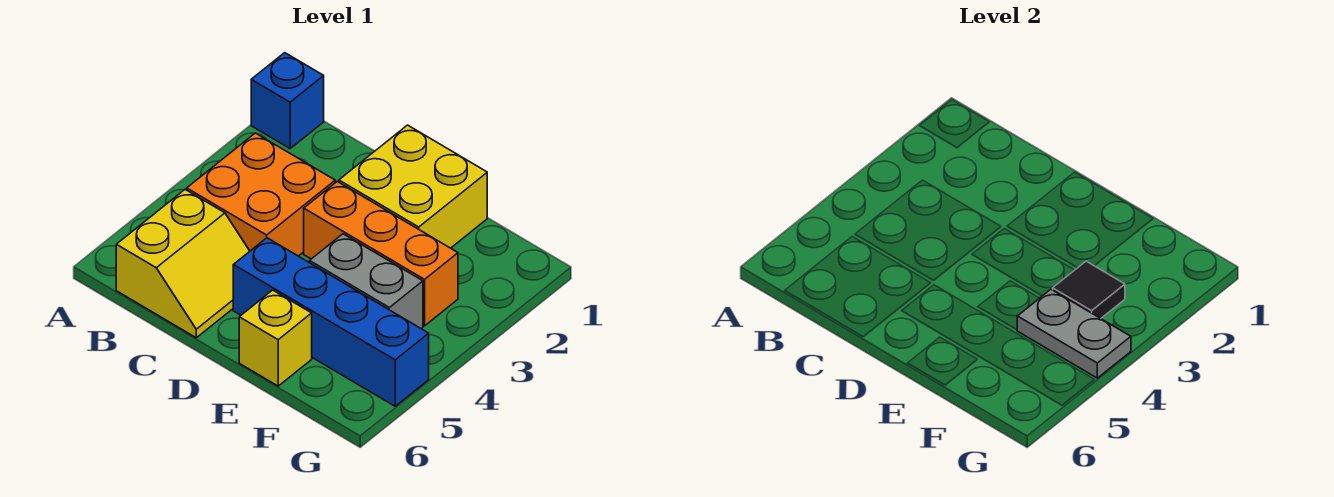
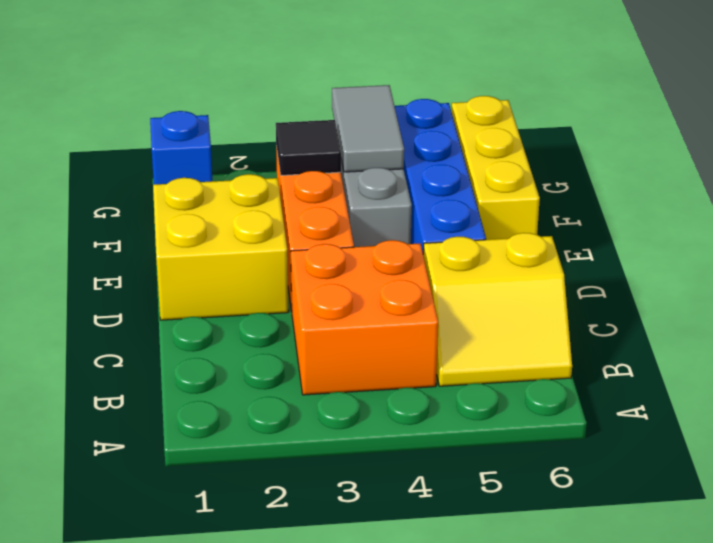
blue 1x1 brick [251,53,324,148] -> blue 1x1 brick moved to [150,111,212,185]
yellow 2x2 slope [116,190,250,338] -> yellow 2x2 slope turned to [423,233,572,386]
yellow 1x1 brick [239,290,312,386] -> yellow 1x3 brick [452,96,540,240]
grey 1x2 plate [1017,290,1131,378] -> grey 1x2 tile [332,85,404,172]

